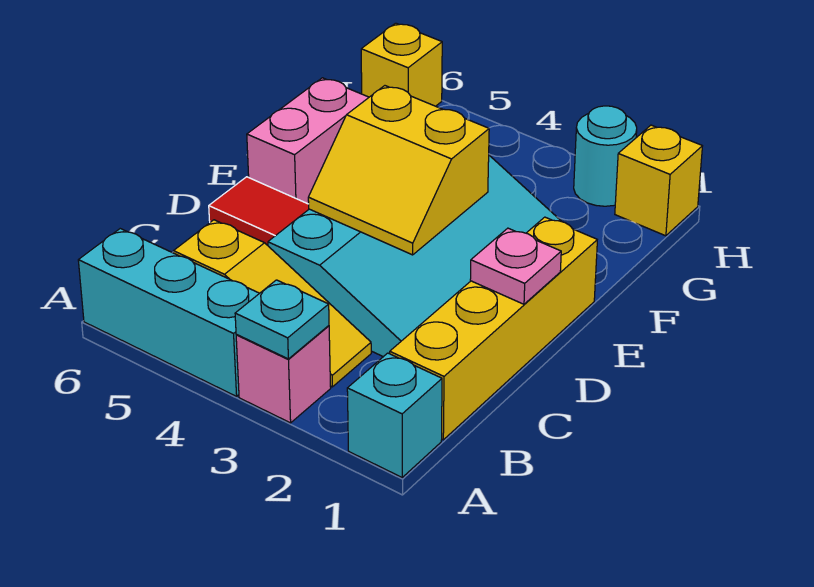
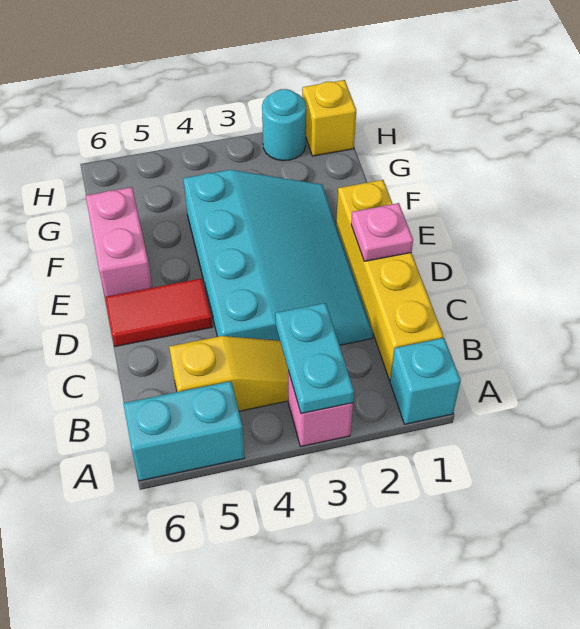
cyan 1x1 plate [235,280,329,359] -> cyan 1x2 plate [275,303,354,414]
cyan 1x3 brick [78,229,259,396] -> cyan 1x2 brick [123,381,245,481]
yellow 2x2 slope [308,86,489,255] -> none
yellow 1x1 brick [361,23,442,106] -> none

